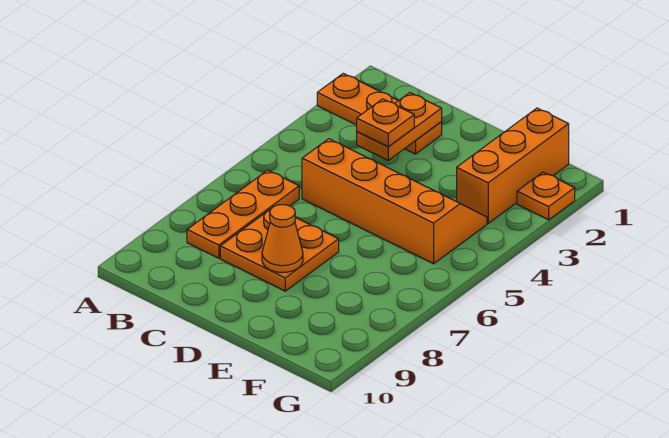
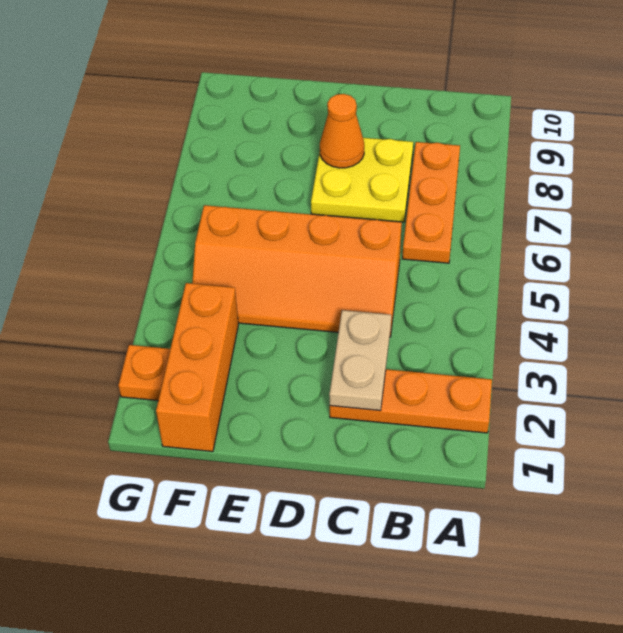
orange 1x2 plate [357,93,442,160] -> tan 1x2 plate [329,310,391,411]
orange 1x1 plate [357,99,414,147] -> none
orange 2x2 plate [220,208,339,291] -> yellow 2x2 plate [311,138,413,222]

